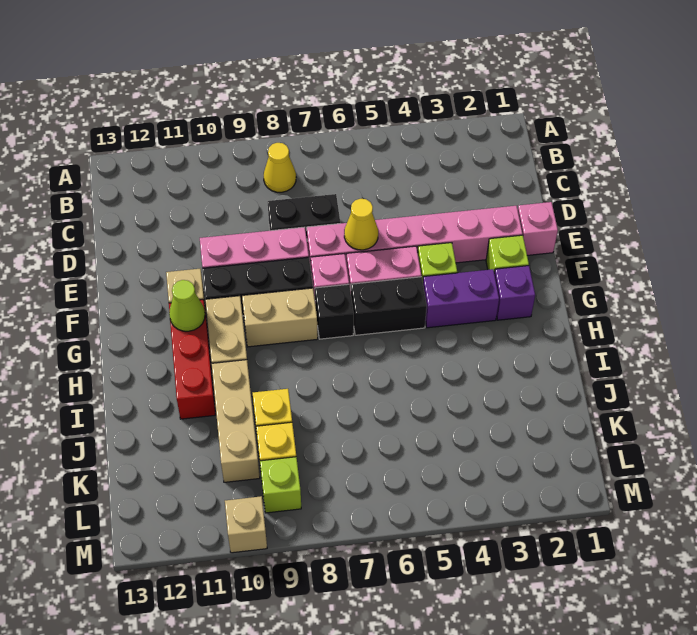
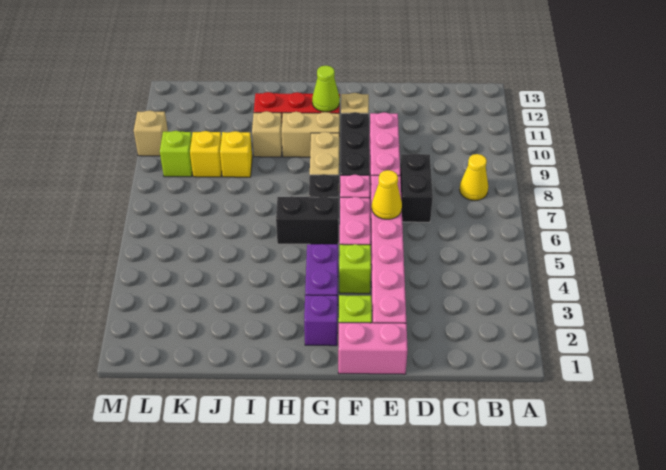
pink 1x1 brick [518,202,558,255] -> pink 1x2 brick [338,323,408,374]
black 1x2 brick [351,277,427,335] -> black 1x2 brick turned to [276,196,339,244]
tan 1x3 brick [212,360,260,482] -> tan 1x1 brick [252,111,282,157]

